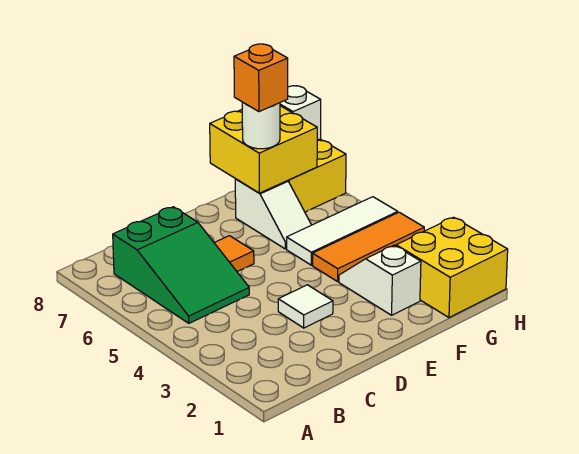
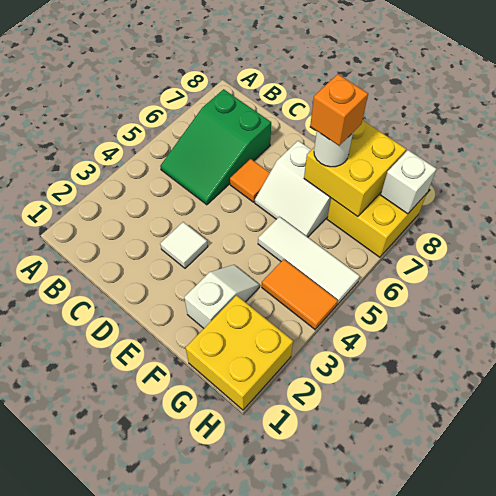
orange 1x3 tile [312,212,424,282] -> orange 1x2 tile [262,259,338,329]
white 1x2 slope [235,179,311,249] -> white 2x2 slope [255,141,331,237]

